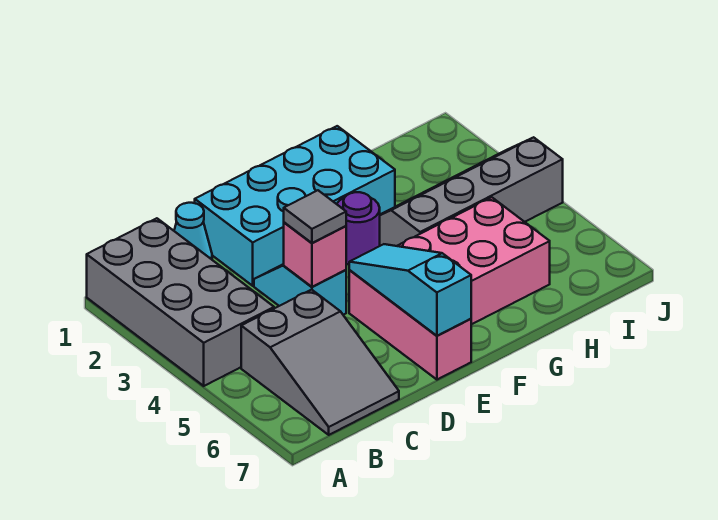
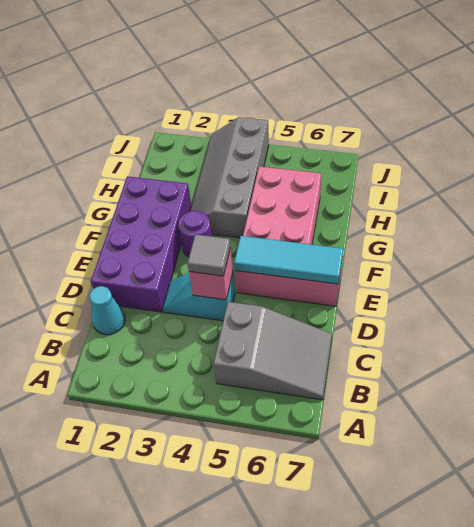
grey 2x4 brick [87,218,274,386] -> none
cyan 2x4 brick [195,126,395,286] -> purple 2x4 brick [91,176,191,312]
cyan 1x3 slope [349,244,471,336] -> cyan 1x3 tile [234,236,343,284]

